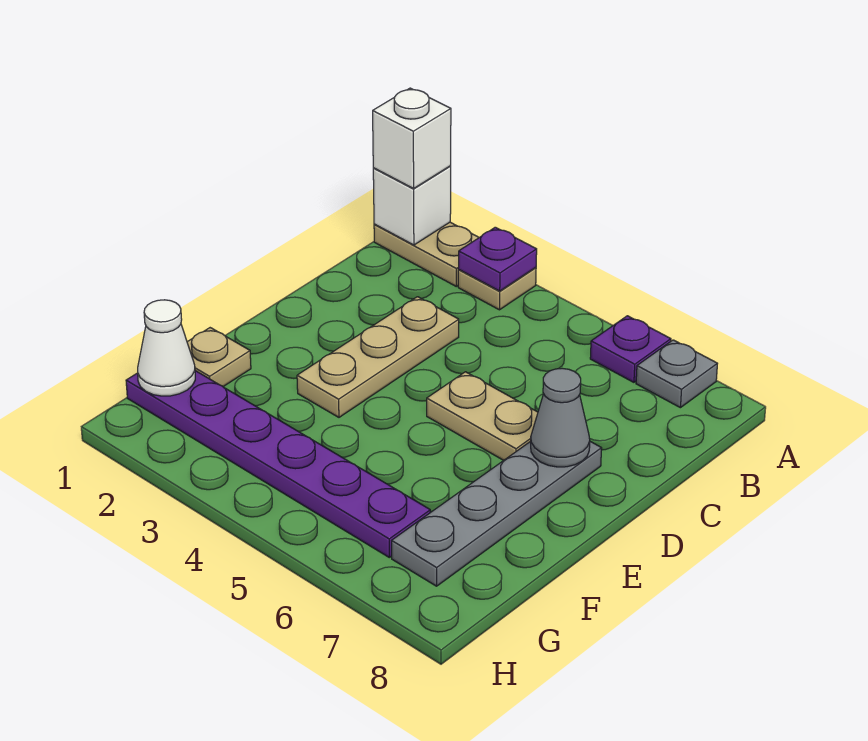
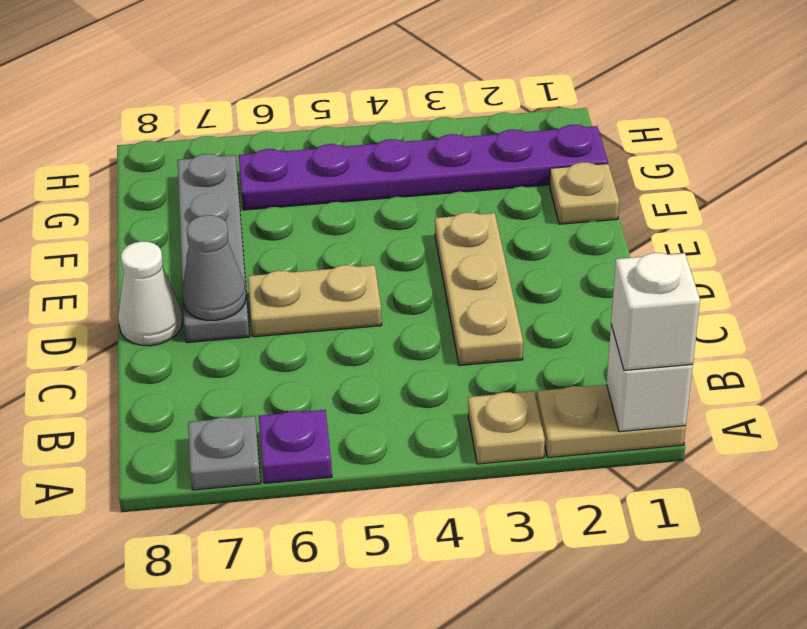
purple 1x1 plate [458,227,537,291] -> none
white 1x1 cone [138,300,195,396] -> white 1x1 cone moved to [118,241,182,346]

